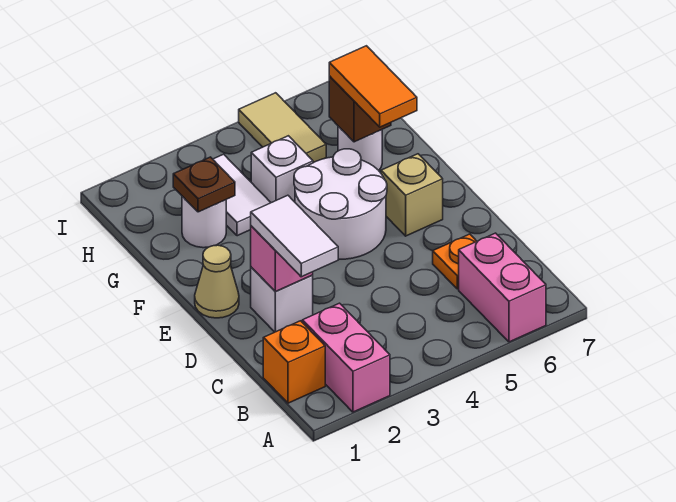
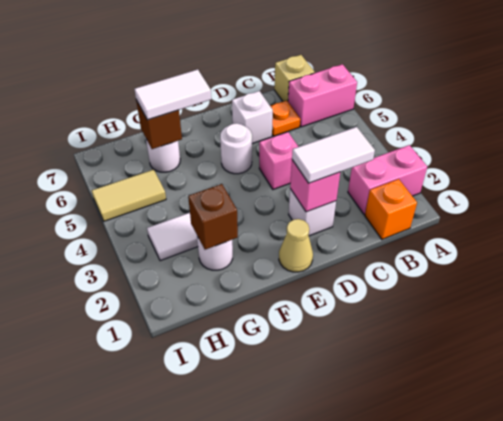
none -> pink 1x1 brick [259,132,298,189]
white 2x2 round brick [294,149,387,259] -> white 1x1 round brick [220,123,252,174]
tan 1x1 brick [381,154,443,236] -> tan 1x1 brick moved to [274,55,315,101]
orange 1x2 tile [329,46,417,127] -> white 1x2 tile [135,69,211,120]
brown 1x1 plate [173,157,235,212] -> brown 1x1 brick [188,184,238,250]
white 1x1 brick [251,136,313,203] -> white 1x1 brick moved to [232,91,273,144]

